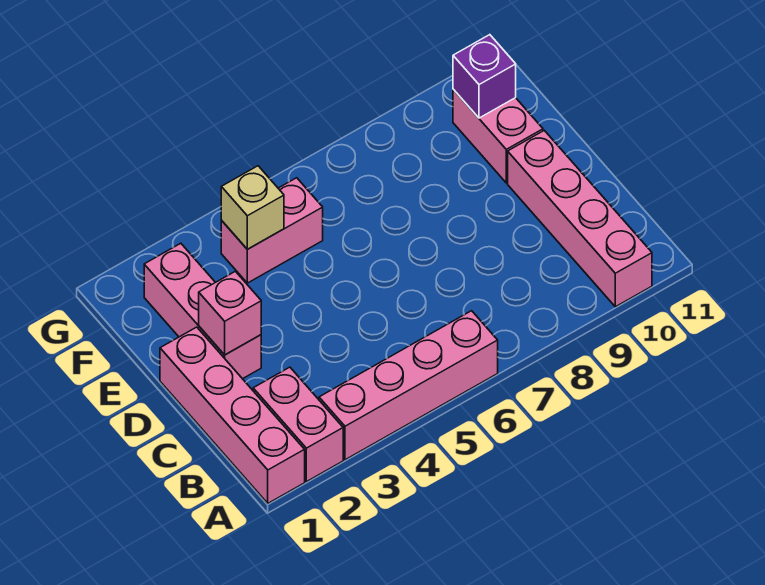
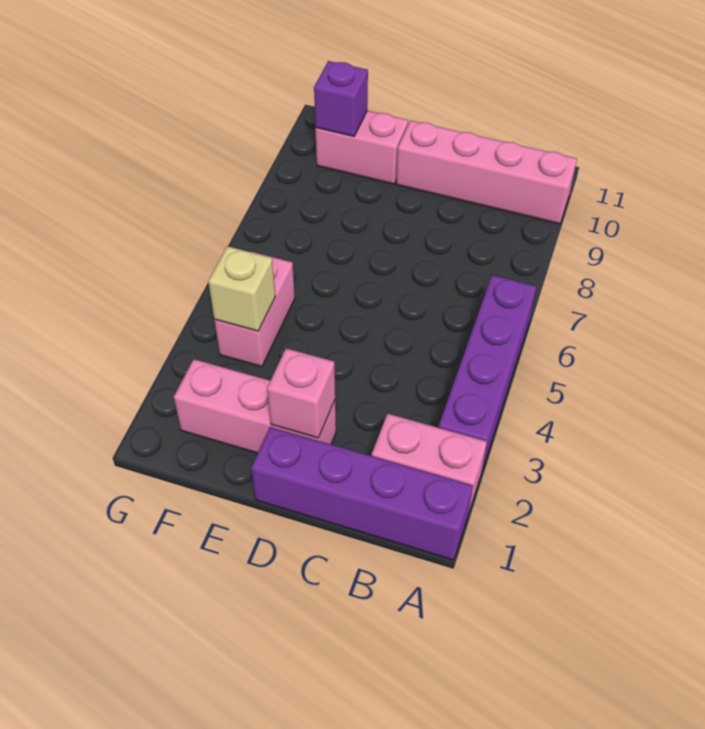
pink 1x4 brick [160,327,305,503] -> purple 1x4 brick [251,427,473,560]
pink 1x4 brick [319,311,498,460] -> purple 1x4 brick [438,275,536,470]

